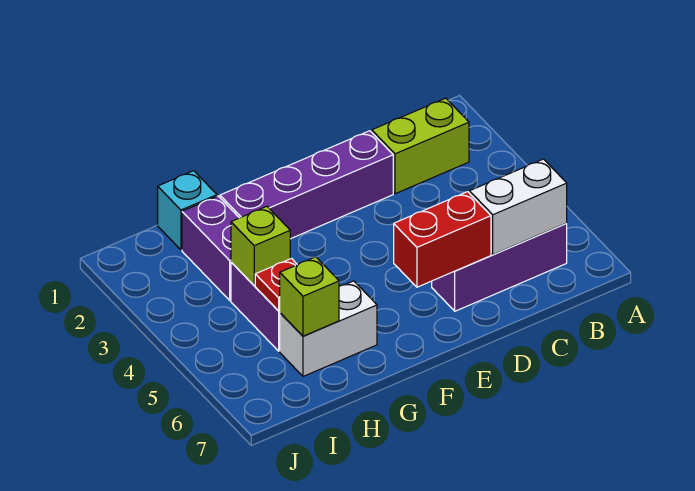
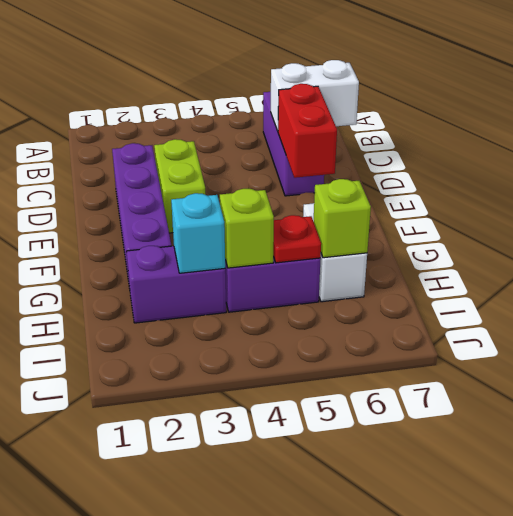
lime 1x2 brick [372,98,469,194] -> lime 1x2 brick moved to [154,139,205,233]
white 1x2 brick [469,159,567,255] -> white 1x2 brick turned to [271,60,359,131]
cyan 1x1 brick [158,171,217,250] -> cyan 1x1 brick moved to [171,193,225,273]

